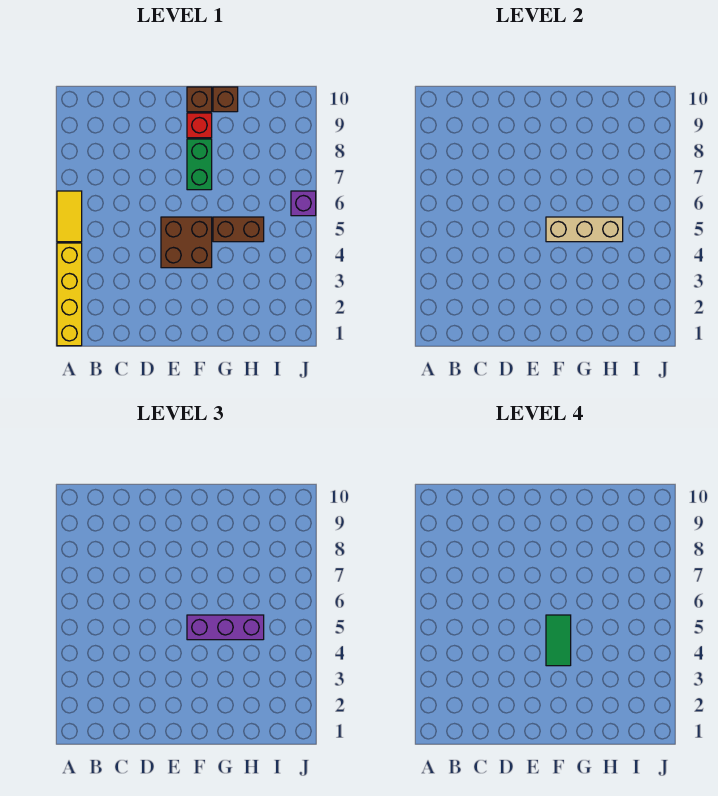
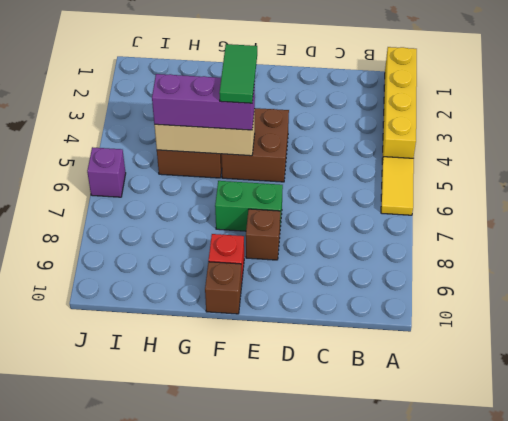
green 1x2 brick [187,139,212,190] -> green 1x2 brick turned to [215,181,283,231]
brown 1x1 brick [213,87,238,112] -> brown 1x1 brick moved to [246,209,280,260]

